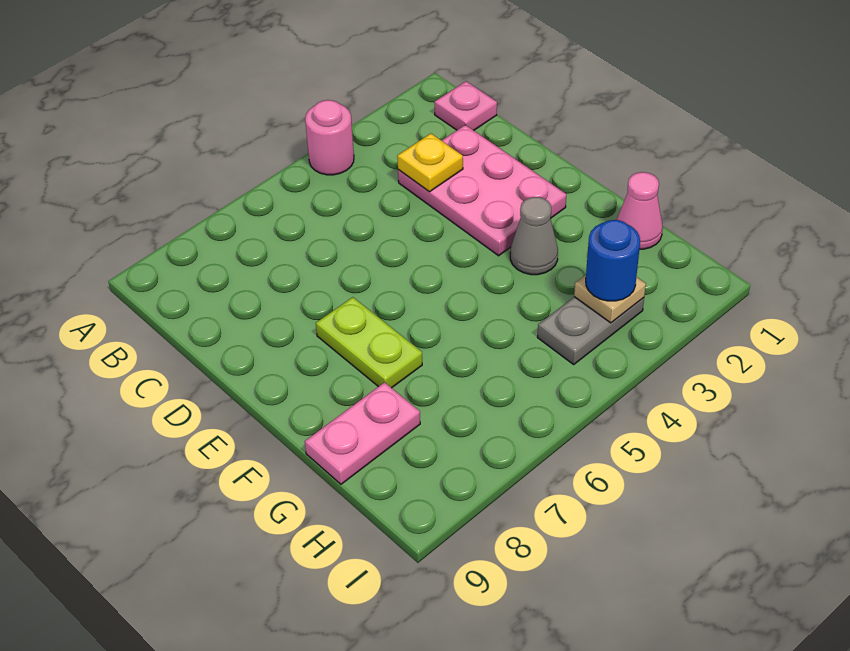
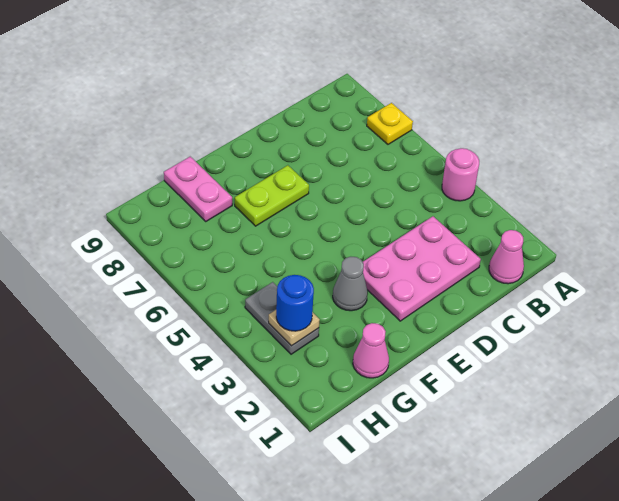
pink 1x1 plate [434,81,497,130] -> pink 1x1 cone [489,230,524,284]
yellow 1x1 plate [397,133,463,192] -> yellow 1x1 plate moved to [367,103,413,144]

